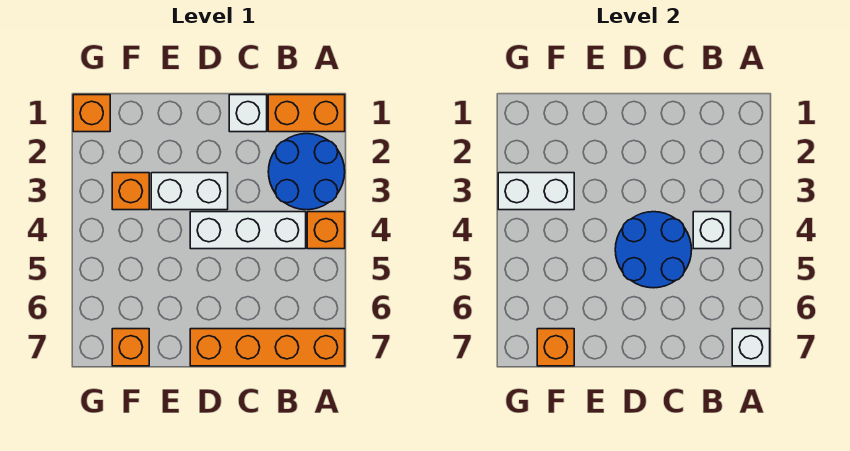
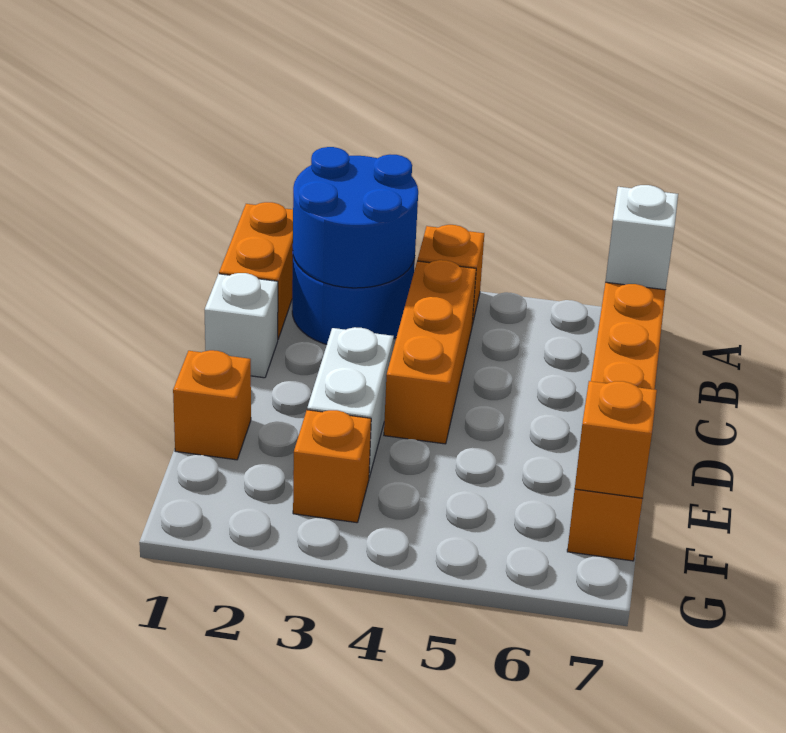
white 1x3 brick [190,212,306,249] -> orange 1x3 brick [384,260,476,444]
white 1x1 brick [693,212,731,249] -> none
blue 2x2 round brick [615,212,692,288] -> blue 2x2 round brick moved to [293,147,418,288]
white 1x2 brick [498,173,574,210] -> none
orange 1x1 brick [73,95,110,132] -> orange 1x1 brick moved to [173,350,251,460]

